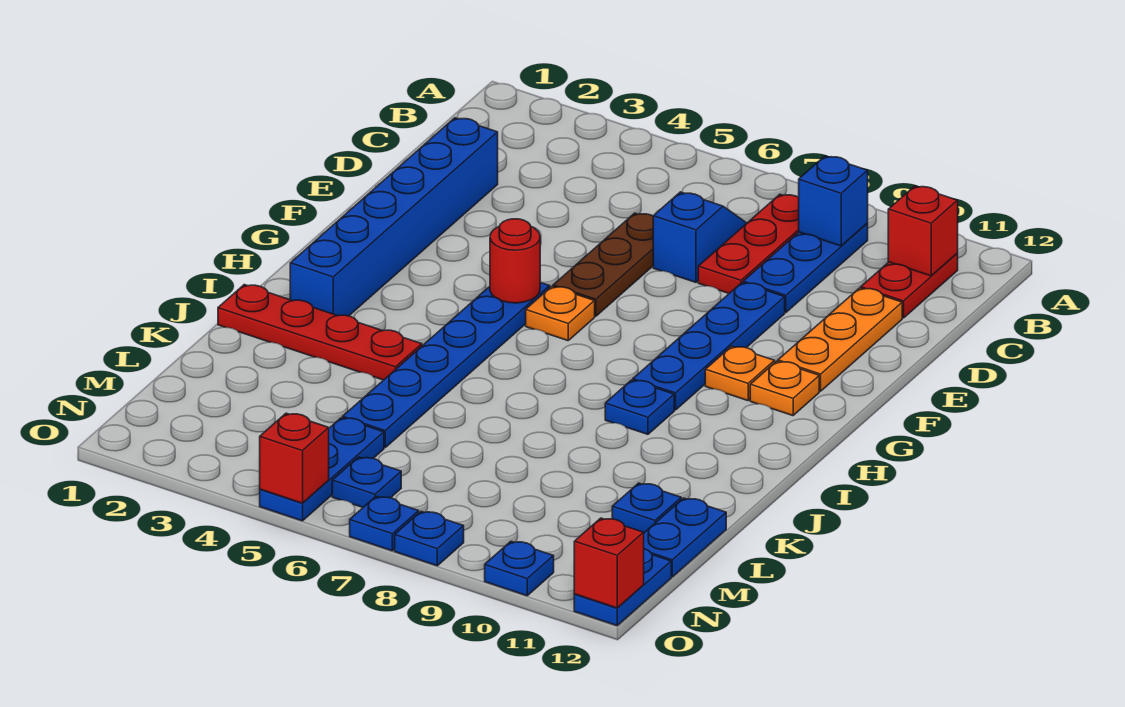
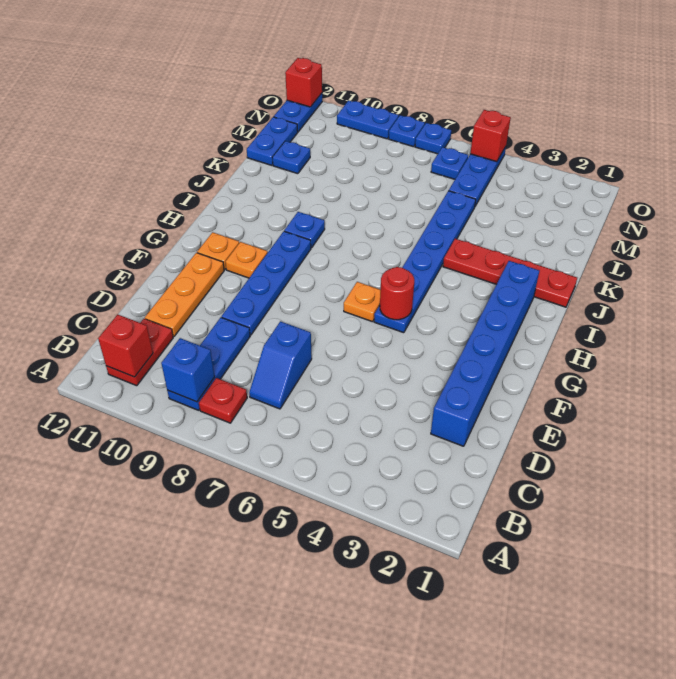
red 1x3 plate [698,194,799,293] -> red 1x1 plate [199,378,247,423]
brown 1x3 plate [553,213,653,316] -> none
blue 1x1 plate [485,541,554,596] -> blue 1x2 plate [337,100,399,139]

